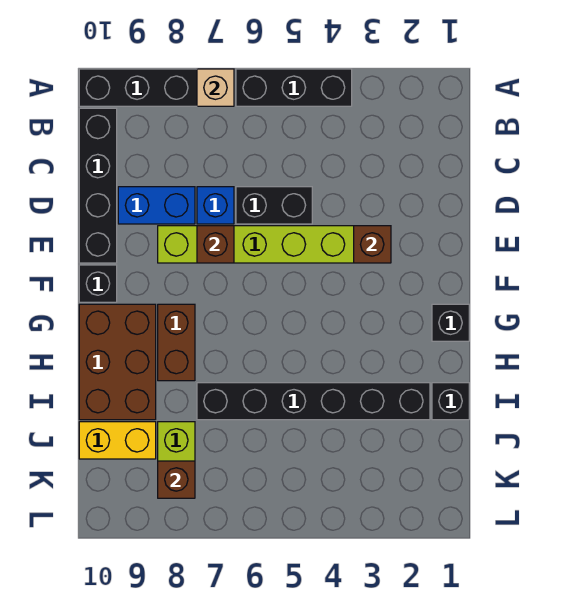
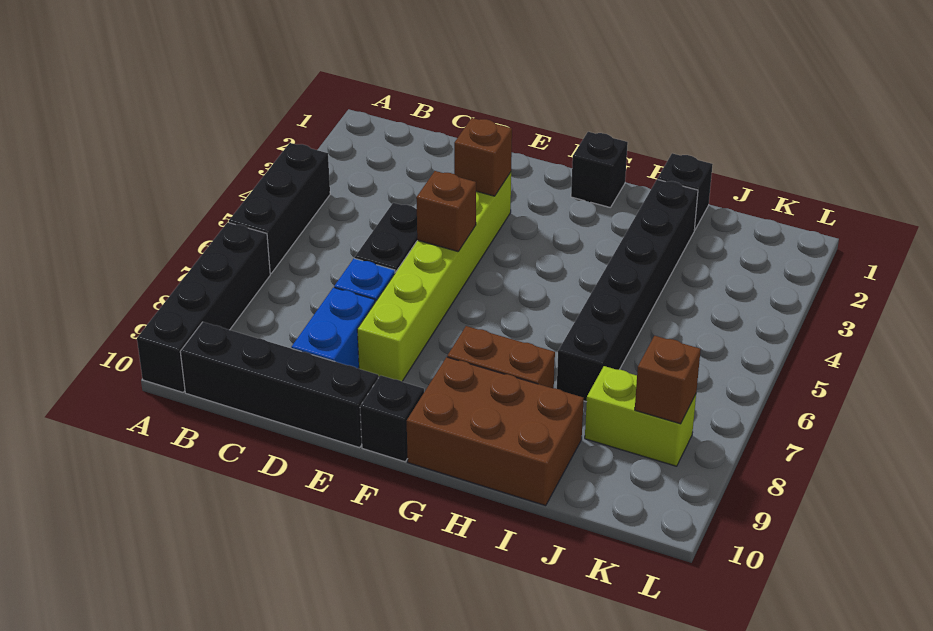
tan 1x1 brick [197,69,234,106] -> none
brown 1x1 brick [197,226,234,263] -> brown 1x1 brick moved to [416,171,476,251]
yellow 1x2 brick [79,422,156,459] -> none

